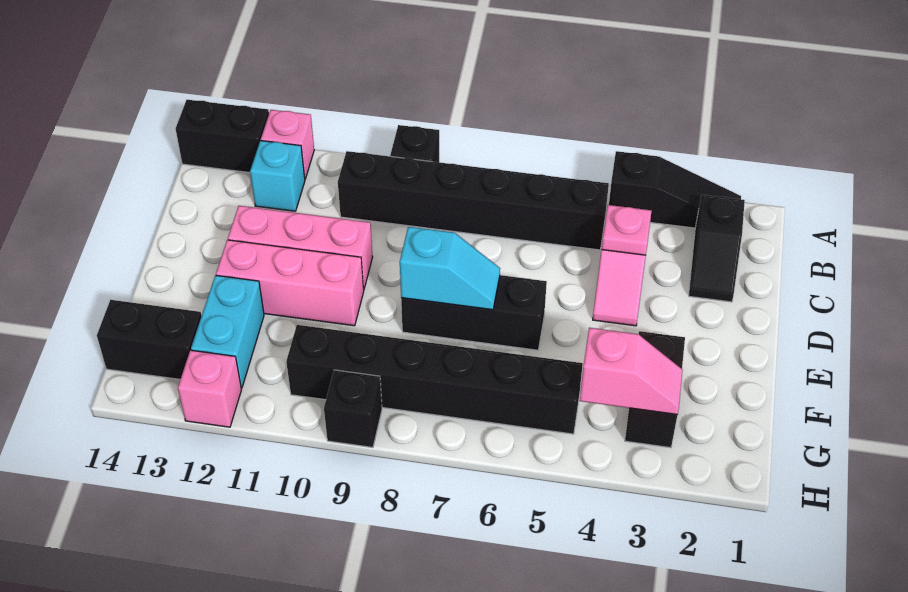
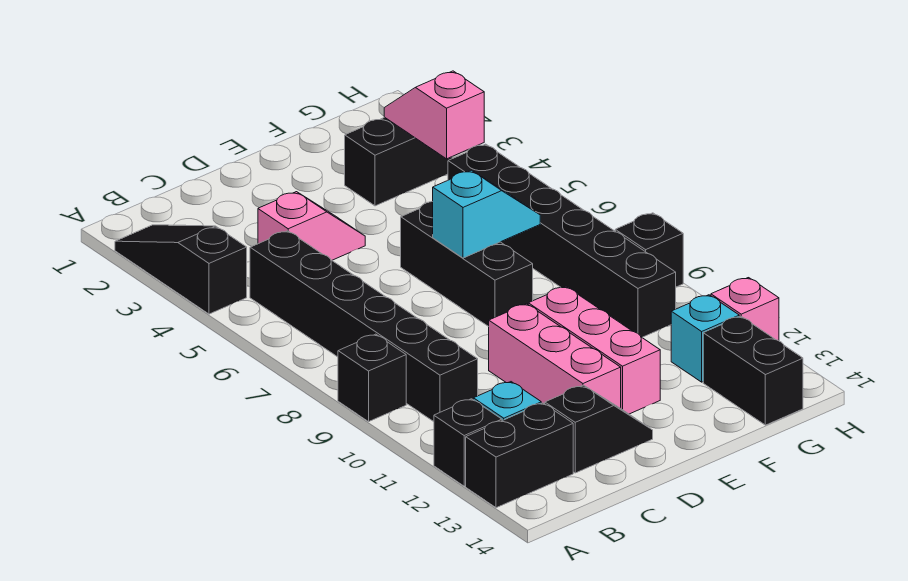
pink 1x1 brick [261,110,314,179] -> black 1x1 brick [434,399,502,486]
black 1x2 brick [176,100,269,173] -> black 1x2 brick turned to [466,403,573,508]
black 1x2 slope [689,195,745,302] -> black 1x2 slope moved to [545,385,653,473]
pink 1x1 plate [602,205,651,255] -> none
cyan 1x2 slope [400,227,500,310] -> cyan 1x2 slope turned to [433,170,540,258]
cyan 1x2 brick [191,275,264,388] -> cyan 1x1 brick [671,295,739,382]

